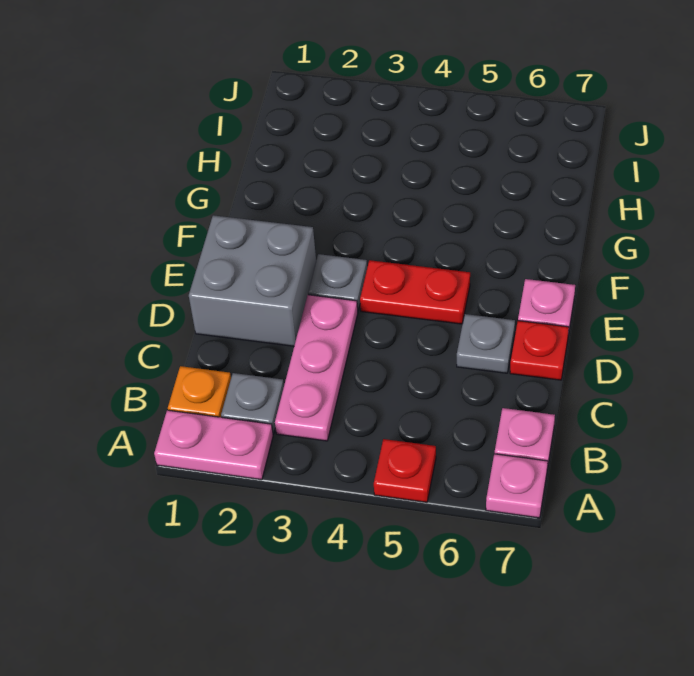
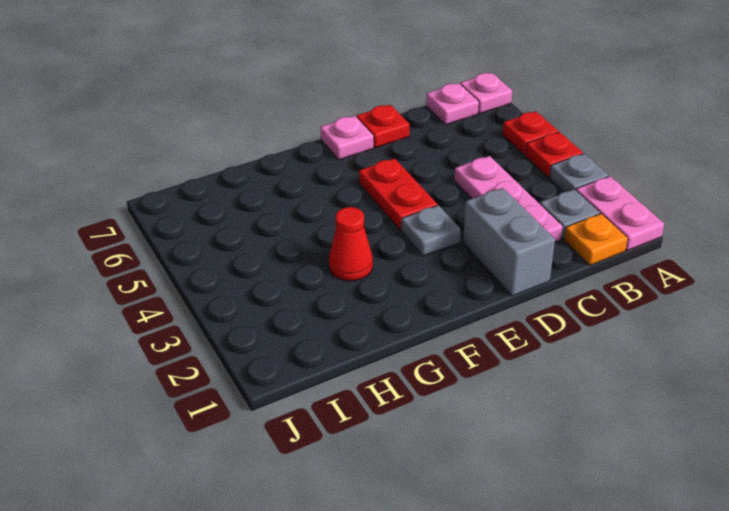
none -> red 1x1 plate [525,132,583,177]
pink 1x3 plate [275,295,358,441] -> pink 1x3 plate turned to [454,156,563,242]
grey 2x2 brick [189,215,316,346] -> grey 1x2 brick [463,188,555,296]
grey 1x1 plate [457,314,515,373] -> grey 1x1 plate moved to [549,154,609,192]
none -> red 1x1 cone [329,207,373,281]

